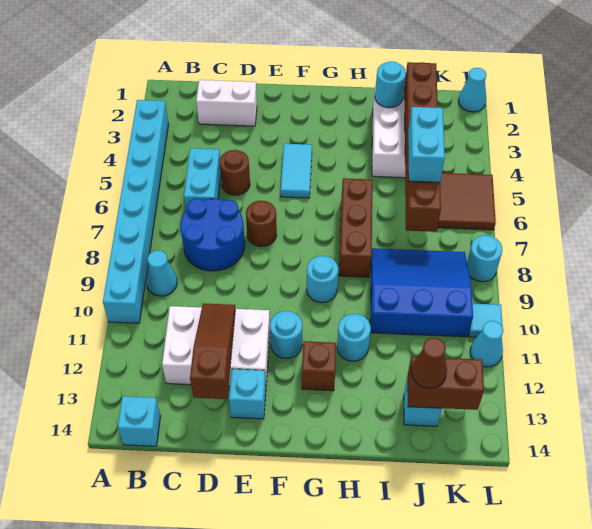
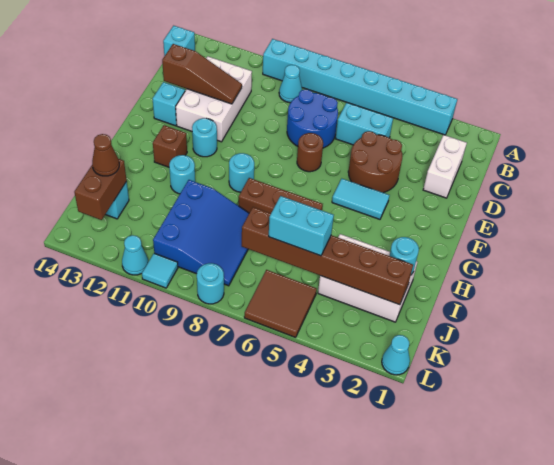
brown 1x1 round brick [220,150,250,195] -> brown 2x2 round brick [348,131,403,193]

